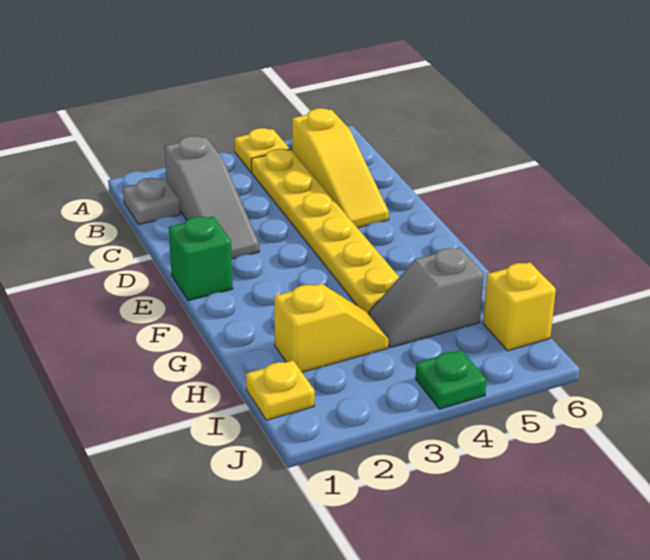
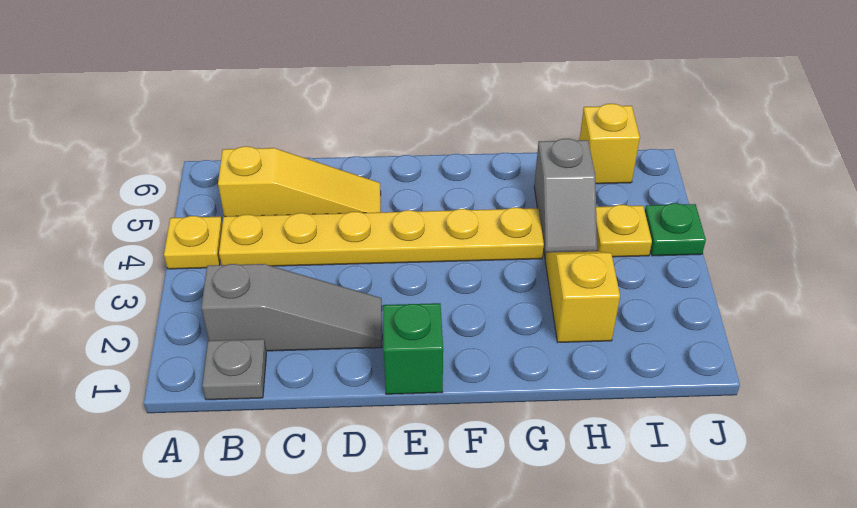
yellow 1x1 plate [246,361,315,420] -> yellow 1x1 plate moved to [596,205,652,257]

